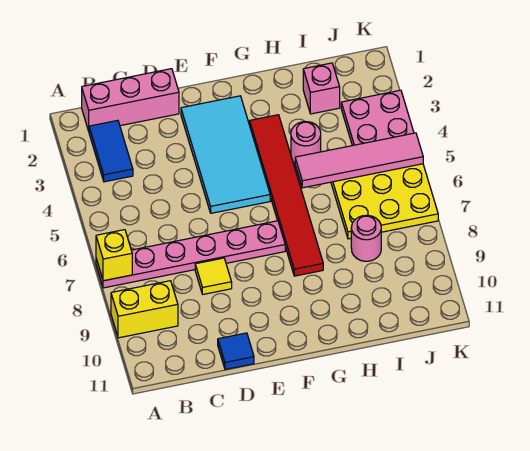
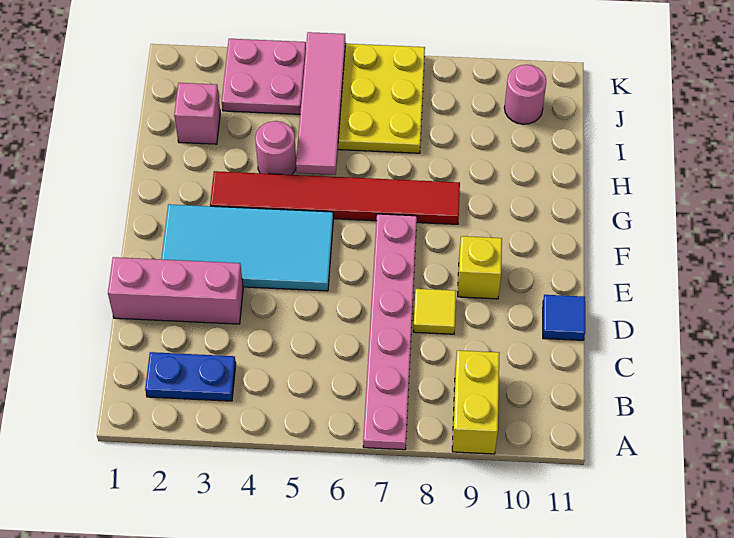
yellow 1x1 brick [96,230,132,281] -> yellow 1x1 brick moved to [458,236,502,299]
pink 1x3 brick [82,69,179,131] -> pink 1x3 brick turned to [108,257,243,324]
blue 1x2 tile [89,120,133,182] -> blue 1x2 plate [145,352,236,401]
pink 1x1 round brick [351,215,381,261] -> pink 1x1 round brick moved to [504,65,546,124]

